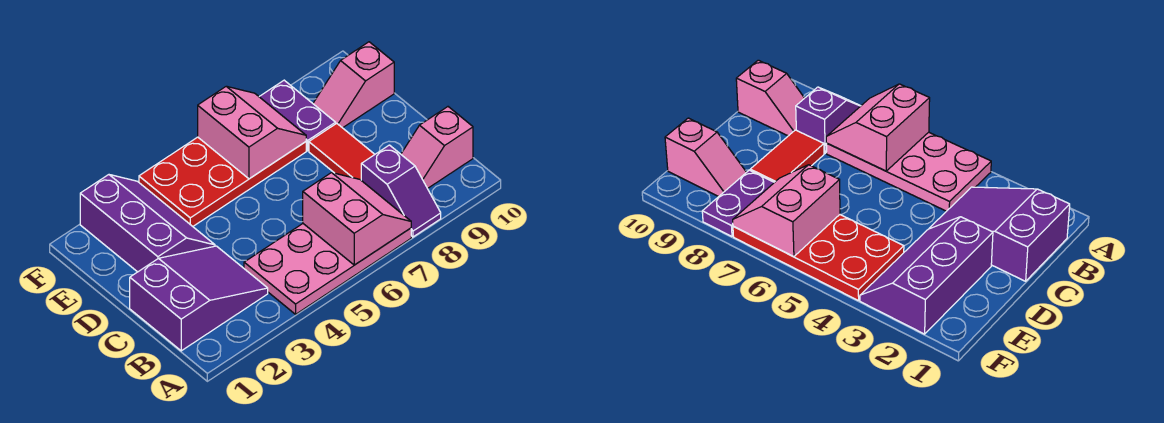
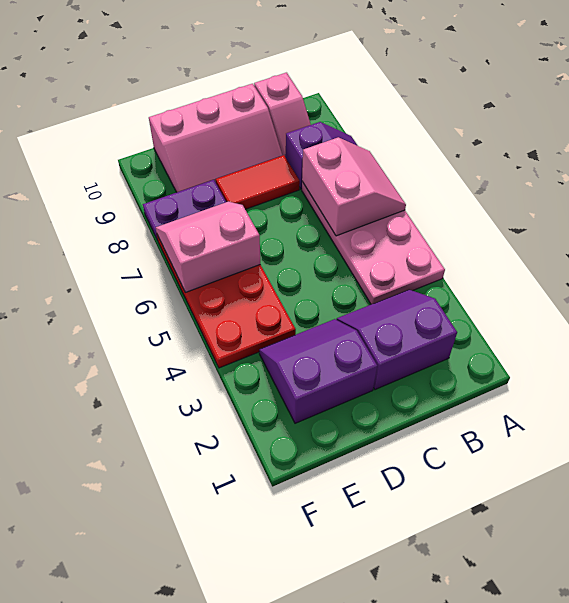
pink 2x2 slope [303,173,411,265] -> pink 2x2 slope turned to [302,137,406,236]
purple 2x3 slope [130,246,268,351] -> purple 2x2 slope [336,290,457,390]
purple 2x3 slope [80,175,215,272] -> purple 2x2 slope [259,319,377,423]
pink 1x2 slope [313,42,394,128] -> pink 2x3 slope [149,84,283,192]

